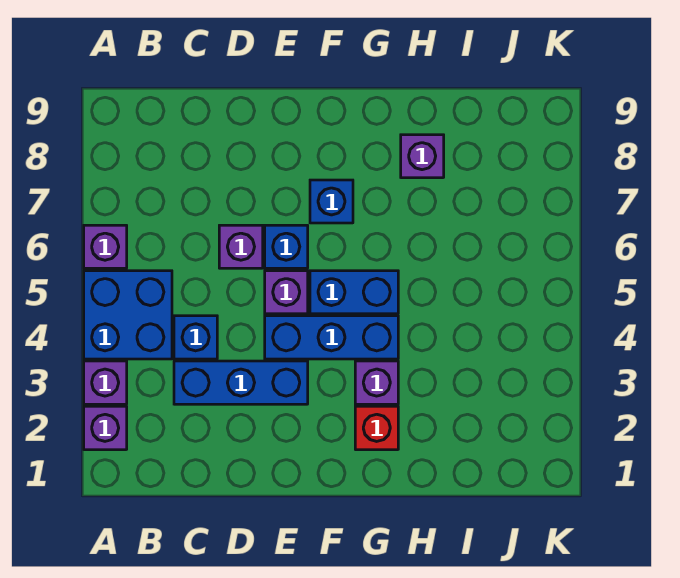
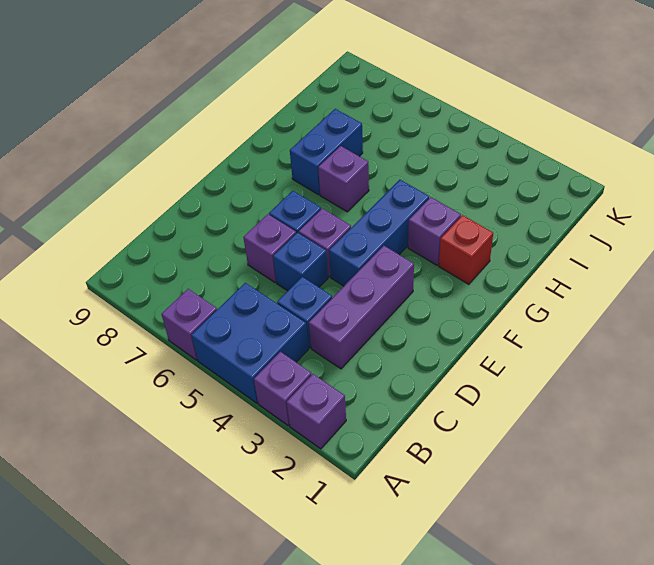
blue 1x3 brick [174,361,308,404] -> purple 1x3 brick [309,245,414,369]
blue 1x2 brick [310,271,398,314] -> blue 1x2 brick moved to [290,109,363,195]
blue 1x1 brick [310,180,353,223] -> blue 1x1 brick moved to [273,232,328,291]
purple 1x1 brick [401,135,444,178] -> purple 1x1 brick moved to [318,146,369,212]

